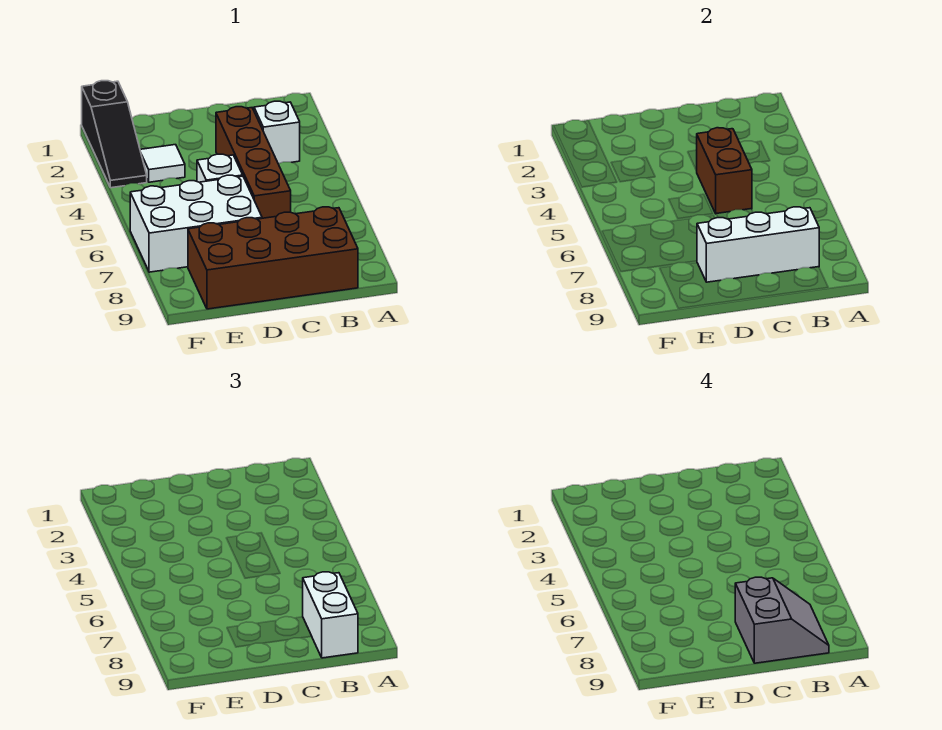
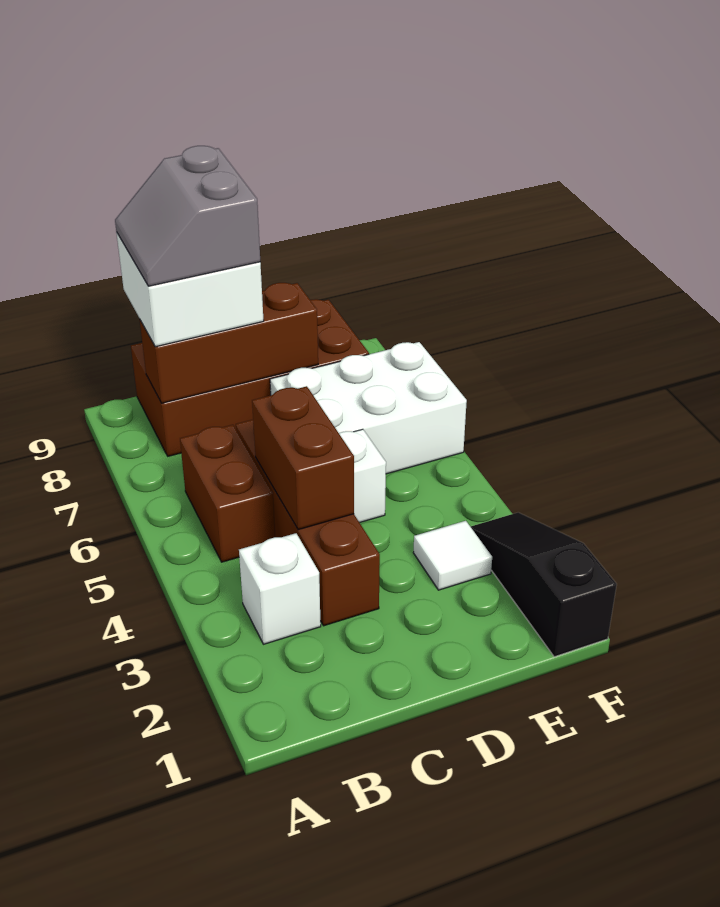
none -> brown 1x2 brick [180,425,275,562]
white 1x3 brick [697,207,819,282] -> brown 1x3 brick [140,283,318,403]
white 1x2 brick [303,572,358,658] -> white 2x2 brick [116,232,264,347]

